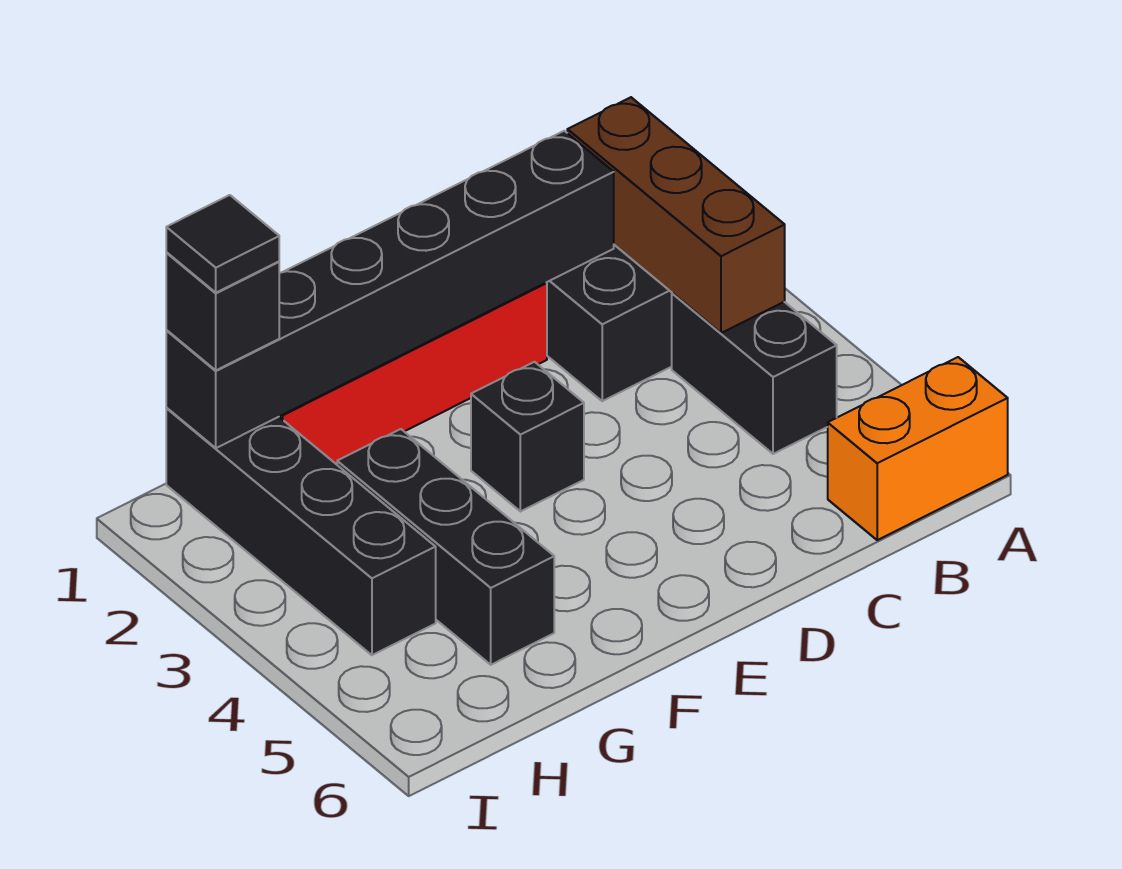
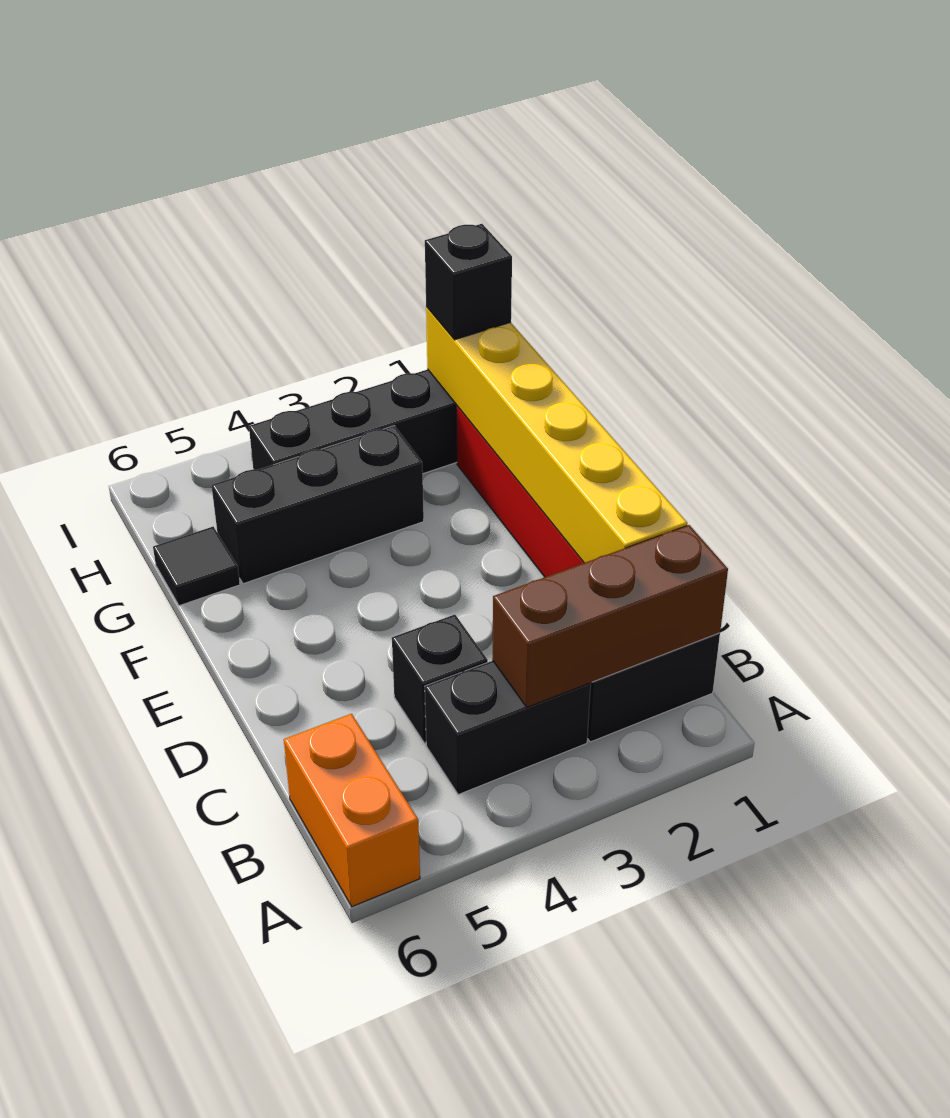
black 1x6 brick [166,131,614,448] -> yellow 1x6 brick [426,307,687,563]
black 1x1 brick [471,362,584,512] -> black 1x1 brick moved to [392,615,488,743]
black 1x1 tile [166,195,279,293] -> black 1x1 tile moved to [153,527,240,606]

